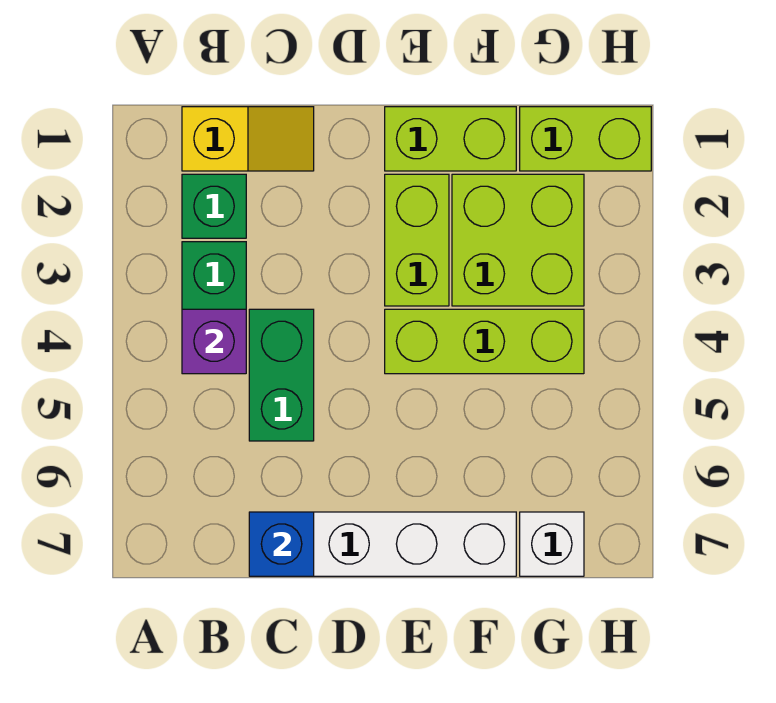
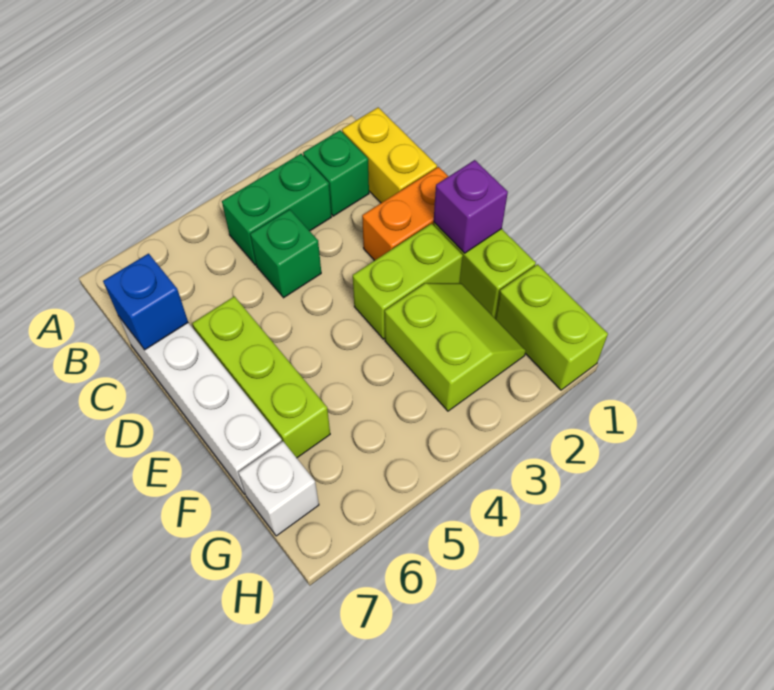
yellow 1x2 slope [182,107,314,171] -> yellow 1x2 brick [342,107,437,203]
purple 1x1 brick [182,309,246,374] -> purple 1x1 brick moved to [434,160,508,253]
green 1x2 brick [249,309,314,441] -> green 1x1 brick [250,209,321,298]
none -> orange 1x2 brick [362,167,449,261]
lime 1x3 brick [385,309,584,374] -> lime 1x3 brick moved to [192,296,330,458]
lime 2x2 brick [452,174,584,306] -> lime 2x2 slope [385,283,526,411]

